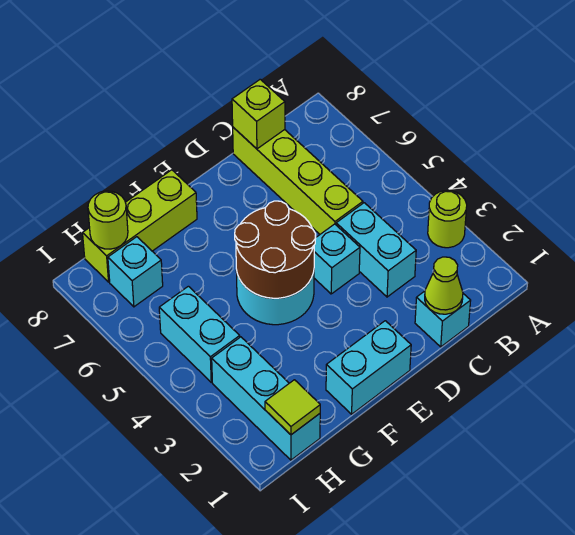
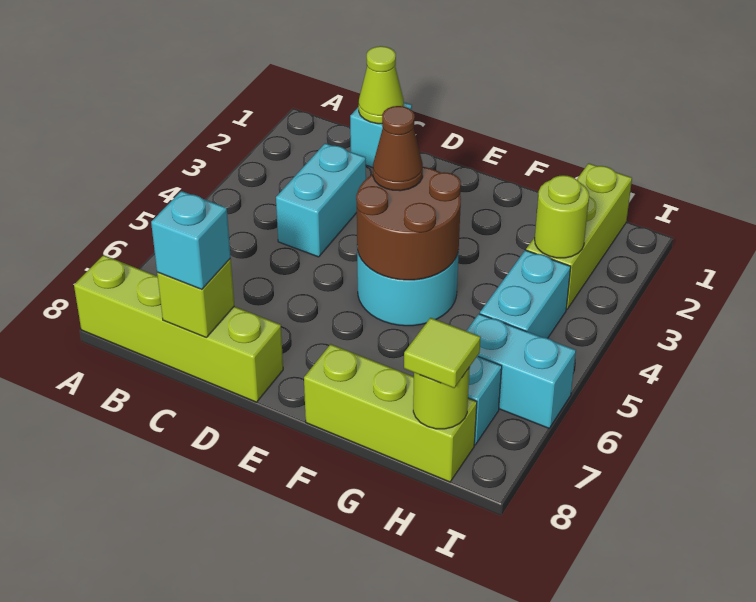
lime 1x1 round brick [428,191,467,248] -> lime 1x1 round brick moved to [535,175,589,258]
lime 1x4 brick [233,127,363,234] -> lime 1x4 brick turned to [74,255,283,402]
cyan 1x1 brick [314,224,360,294] -> cyan 1x1 brick moved to [151,191,231,289]
cyan 1x2 brick [326,321,411,414] -> cyan 1x2 brick moved to [467,314,576,428]
none -> brown 1x1 cone [373,106,423,191]
cyan 1x3 brick [212,337,320,460] -> lime 1x3 brick [526,163,632,310]
lime 1x1 tile [265,380,320,435] -> lime 1x1 tile moved to [404,318,481,388]

